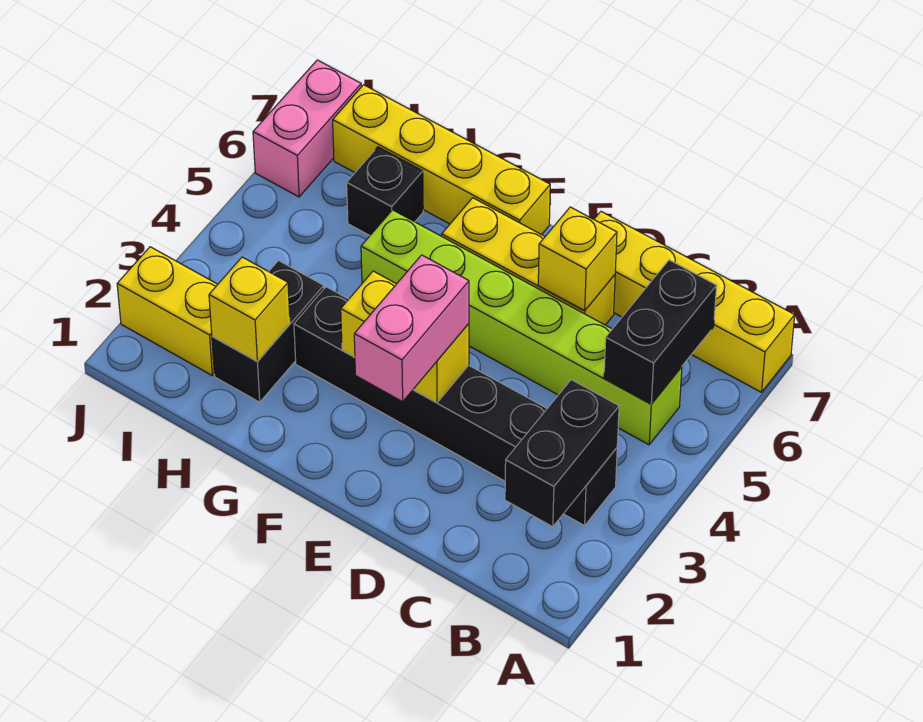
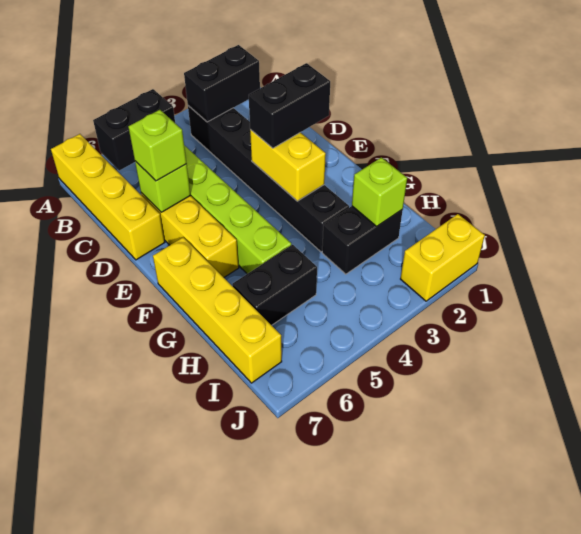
yellow 1x1 brick [538,207,617,311] -> lime 1x1 brick [135,161,191,212]
none -> lime 1x1 brick [129,110,187,181]
pink 1x2 brick [354,255,469,402] -> black 1x2 brick [249,63,330,148]
yellow 1x1 brick [209,257,290,361] -> lime 1x1 brick [352,158,407,226]
black 1x1 brick [347,147,423,236] -> black 1x2 brick [232,245,317,325]
yellow 1x2 brick [117,247,218,375] -> yellow 1x2 brick turned to [401,214,485,301]
pink 1x2 brick [253,60,361,197] -> none

